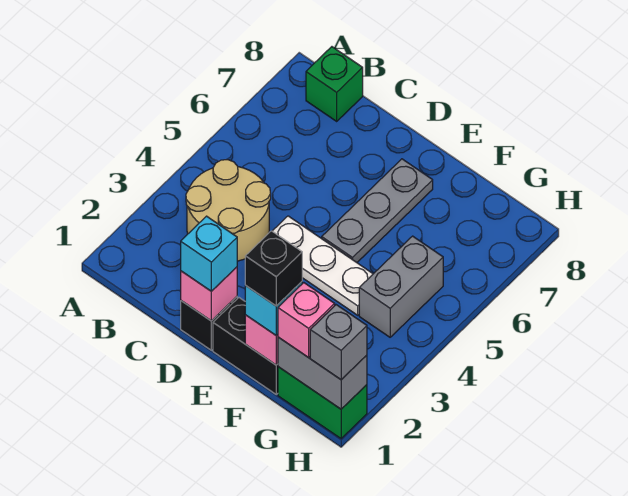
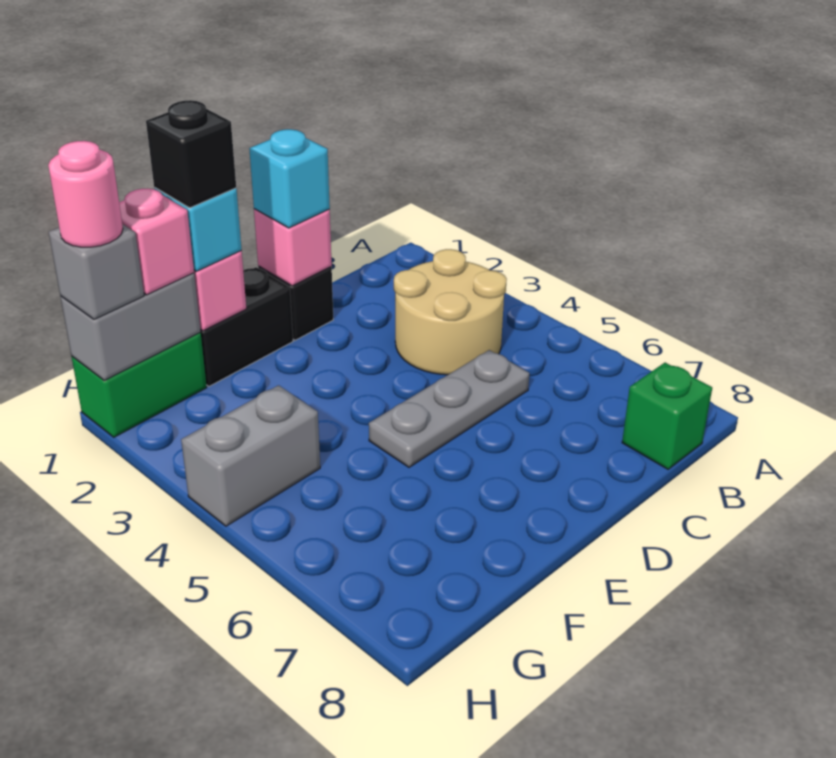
white 1x3 plate [272,216,373,315] -> none
grey 1x3 plate [322,159,433,262] -> grey 1x3 plate turned to [369,350,529,467]
grey 1x2 brick [359,236,443,337] -> grey 1x2 brick turned to [181,385,320,526]
none -> pink 1x1 round brick [48,141,123,247]

